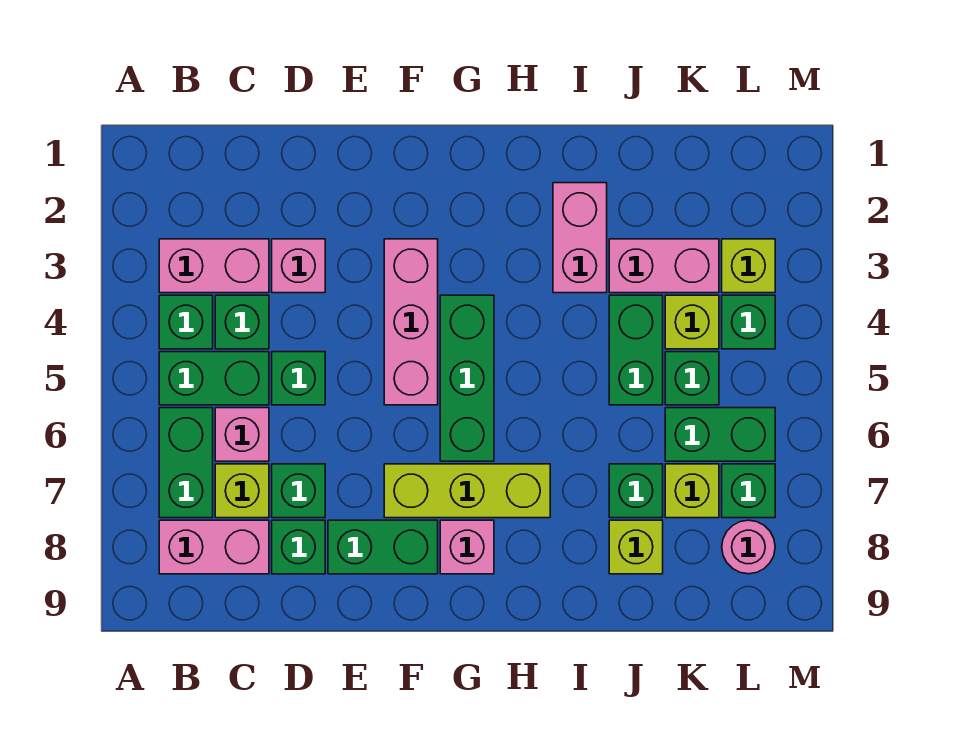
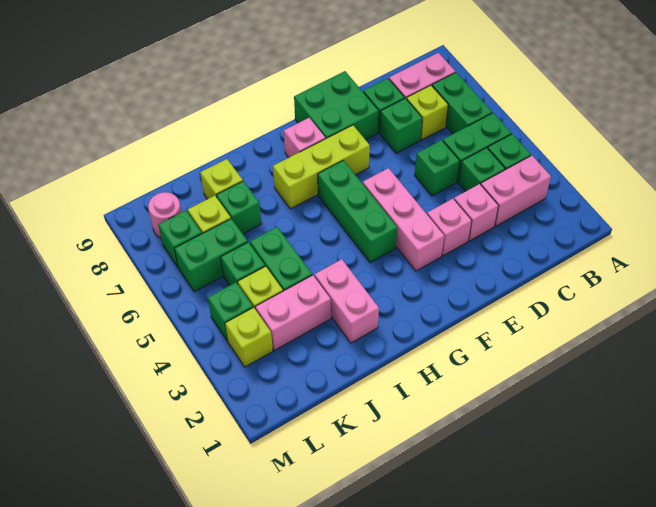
pink 1x1 brick [215,408,269,461] -> pink 1x1 brick moved to [427,199,472,256]
green 1x2 brick [328,520,438,574] -> green 2x2 brick [294,71,379,140]

